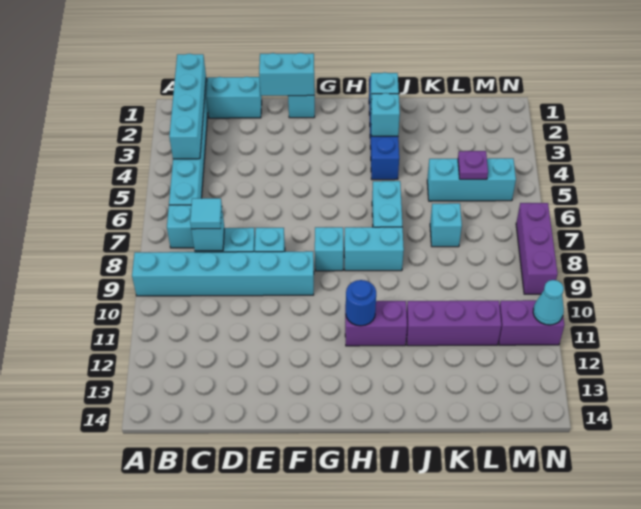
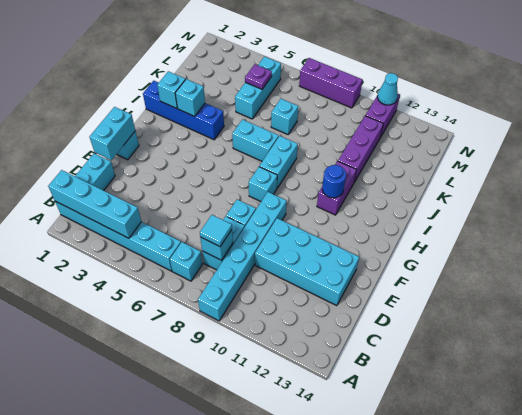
none -> cyan 2x4 brick [255,218,359,306]

